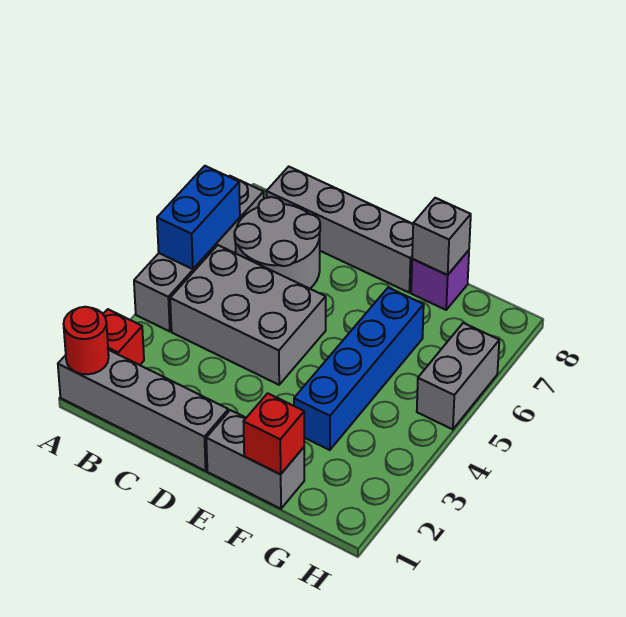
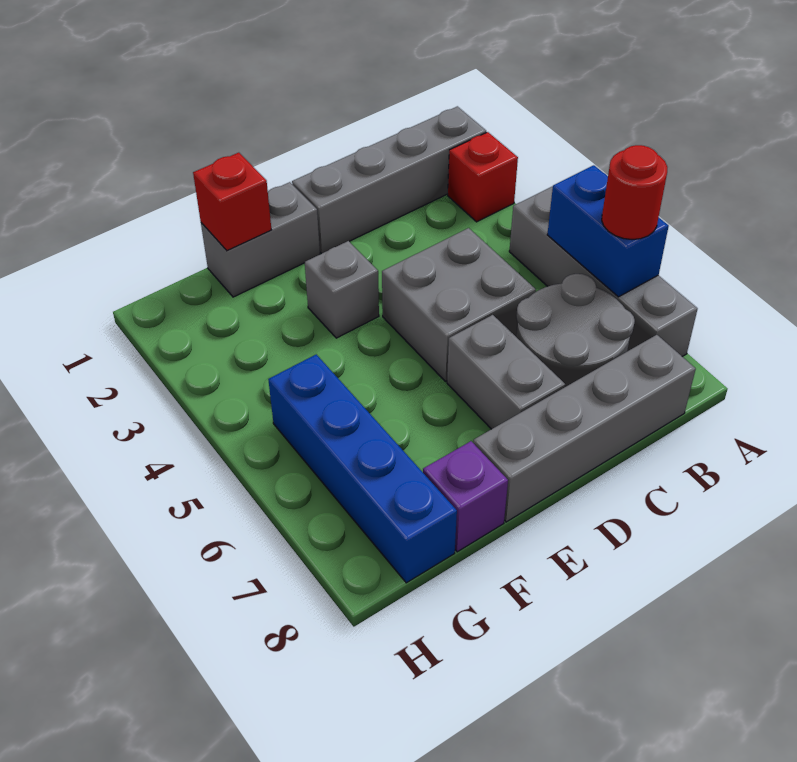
red 1x1 round brick [64,307,109,374] -> red 1x1 round brick moved to [602,145,667,240]
grey 2x3 brick [170,245,326,385] -> grey 2x2 brick [382,228,536,382]
blue 1x4 brick [294,288,424,450] -> blue 1x4 brick moved to [268,354,457,583]
grey 1x1 brick [412,198,471,275] -> grey 1x1 brick moved to [305,241,379,338]
grey 1x2 brick [417,323,499,429] -> grey 1x2 brick moved to [447,315,565,429]

